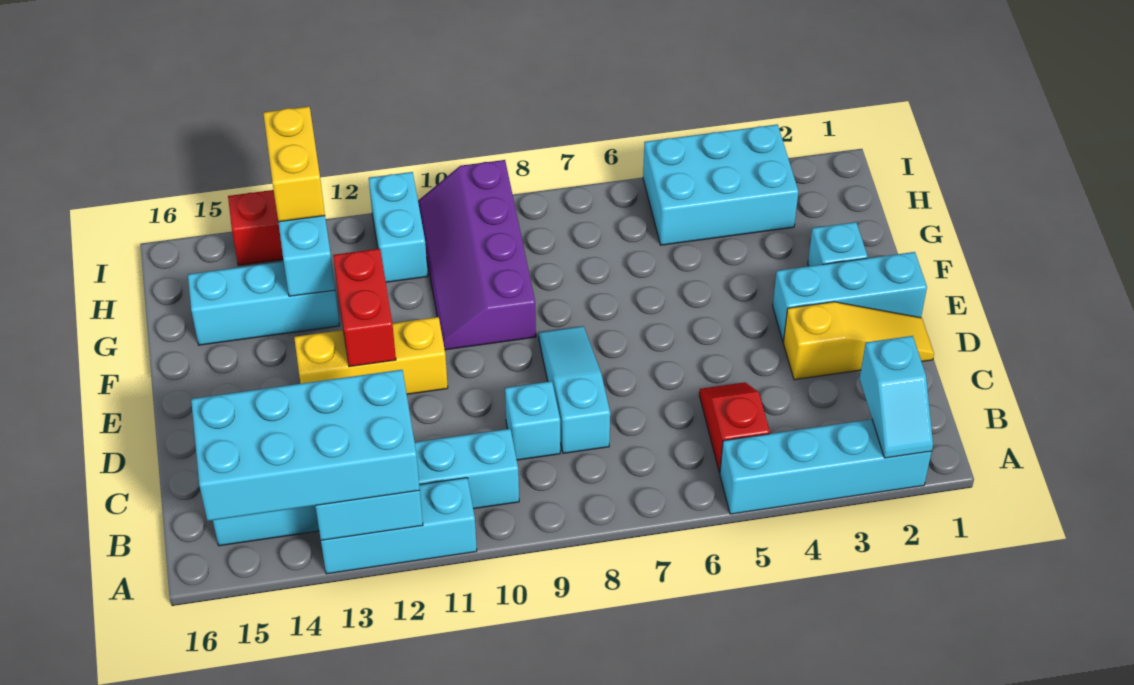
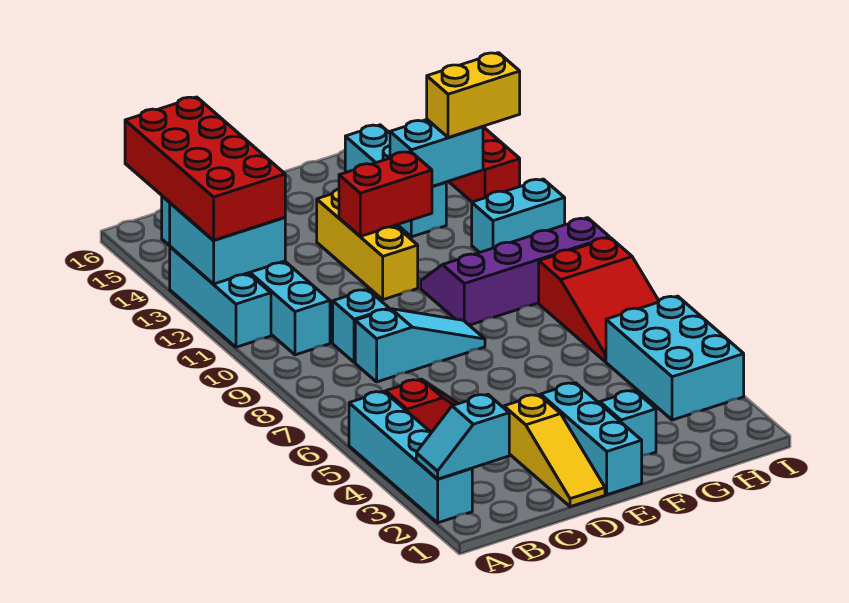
cyan 2x4 brick [191,370,420,521] -> red 2x4 brick [125,97,285,240]
none -> red 2x3 slope [539,238,659,361]

